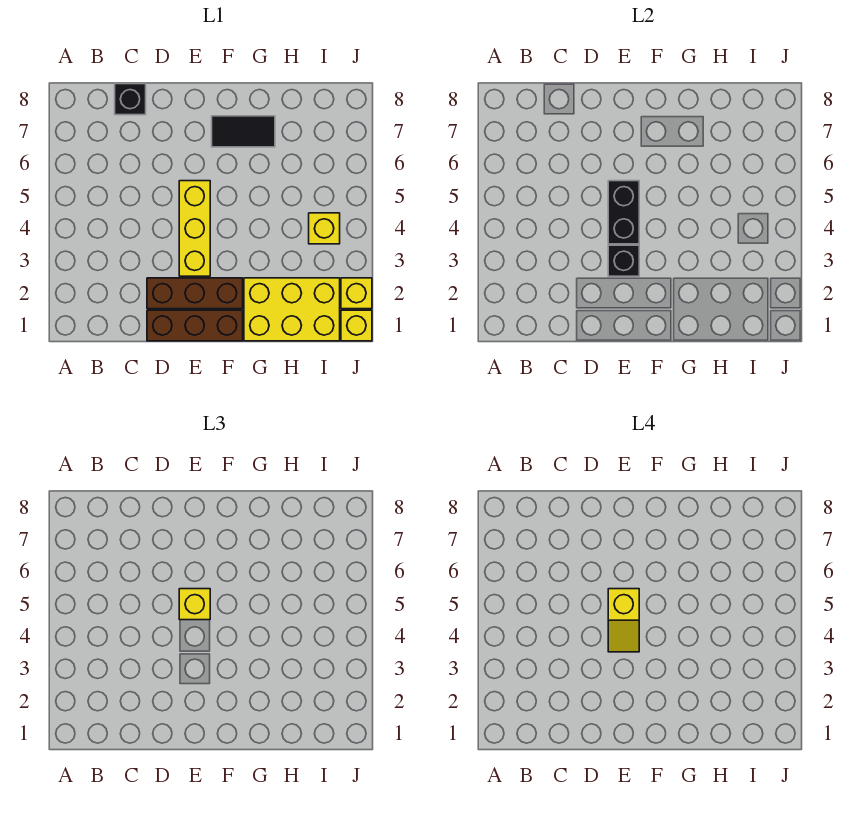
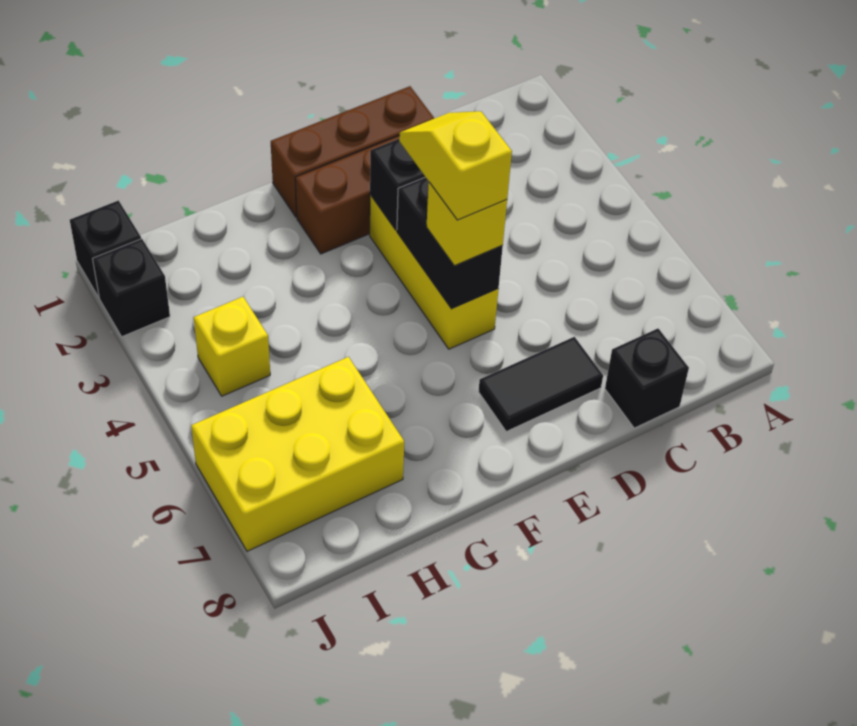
black 1x2 tile [212,116,275,147] -> black 1x2 tile moved to [478,337,603,431]
yellow 2x3 brick [244,278,340,341] -> yellow 2x3 brick moved to [191,357,404,551]
yellow 1x1 brick [341,310,372,341] -> black 1x1 brick [70,201,141,297]
yellow 1x1 brick [341,278,372,309] -> black 1x1 brick [93,239,170,337]

